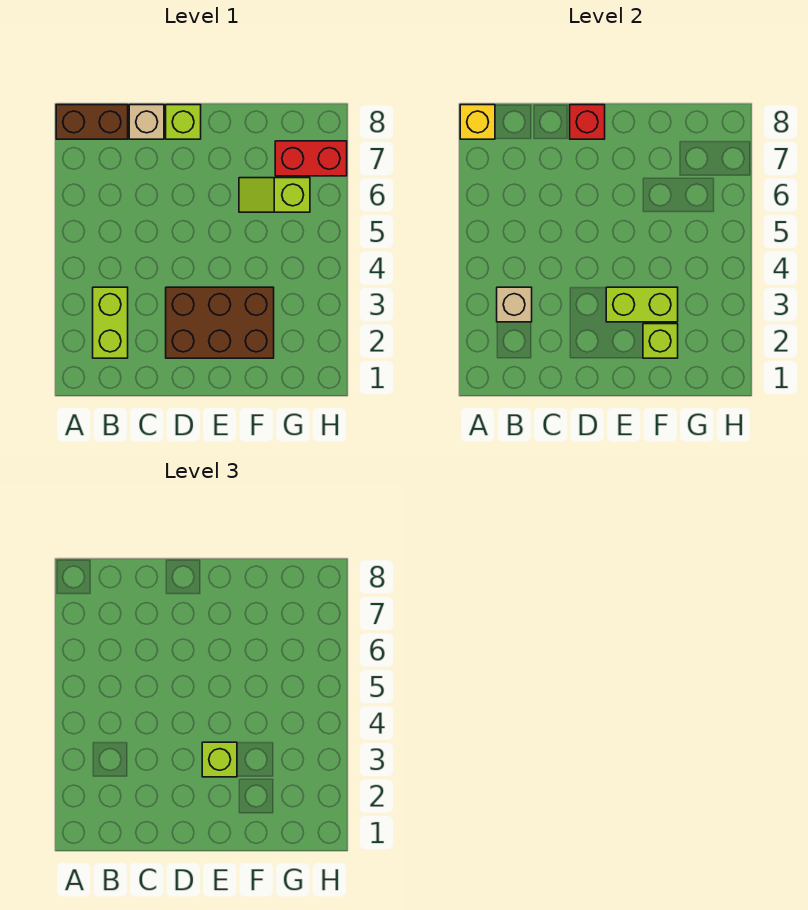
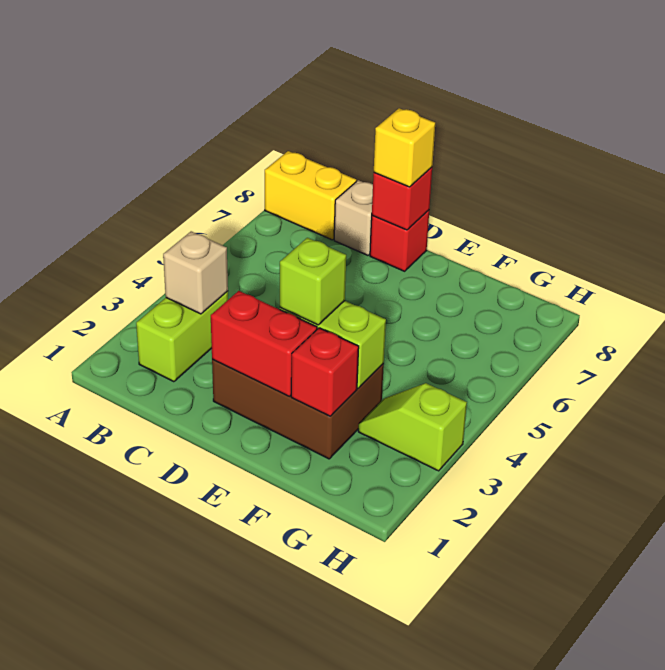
brown 1x2 brick [56,105,128,139] -> yellow 1x2 brick [265,151,356,240]
yellow 1x1 brick [460,105,495,139] -> yellow 1x1 brick moved to [374,108,435,187]
lime 1x1 brick [166,105,201,139] -> red 1x1 brick [370,210,429,271]
lime 1x1 brick [643,324,678,358] -> red 1x1 brick [291,328,359,416]
lime 1x2 slope [239,178,310,212] -> lime 1x2 slope moved to [358,383,467,471]
red 1x2 brick [275,141,347,176] -> red 1x2 brick moved to [211,291,317,396]

